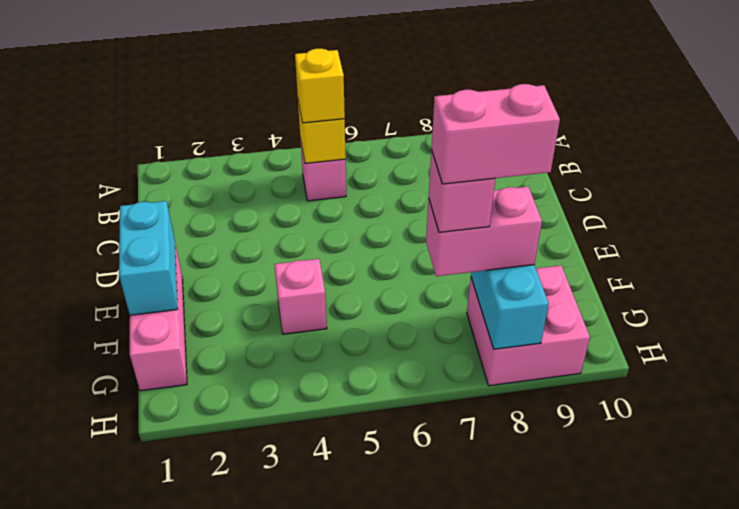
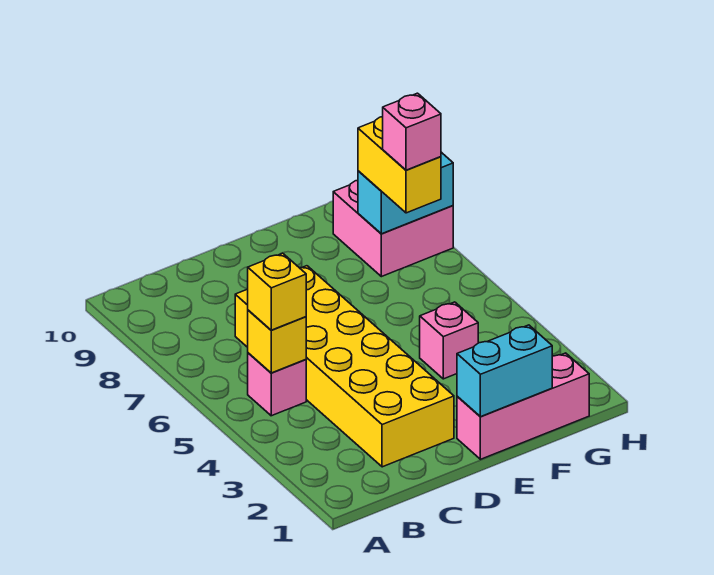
none -> yellow 2x6 brick [235,266,454,467]
pink 1x2 brick [426,187,542,276] -> yellow 1x2 brick [358,117,441,213]
pink 1x2 brick [431,84,560,184] -> none

